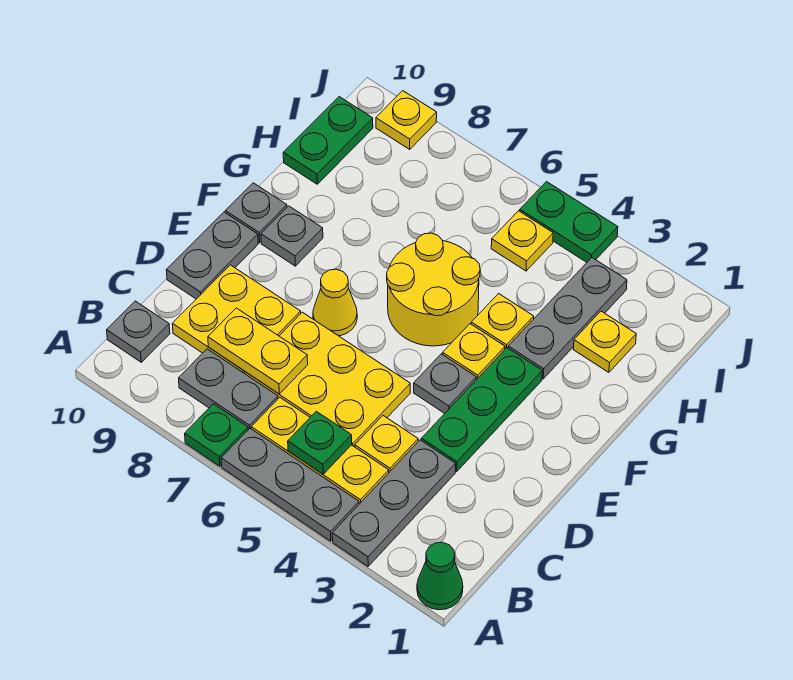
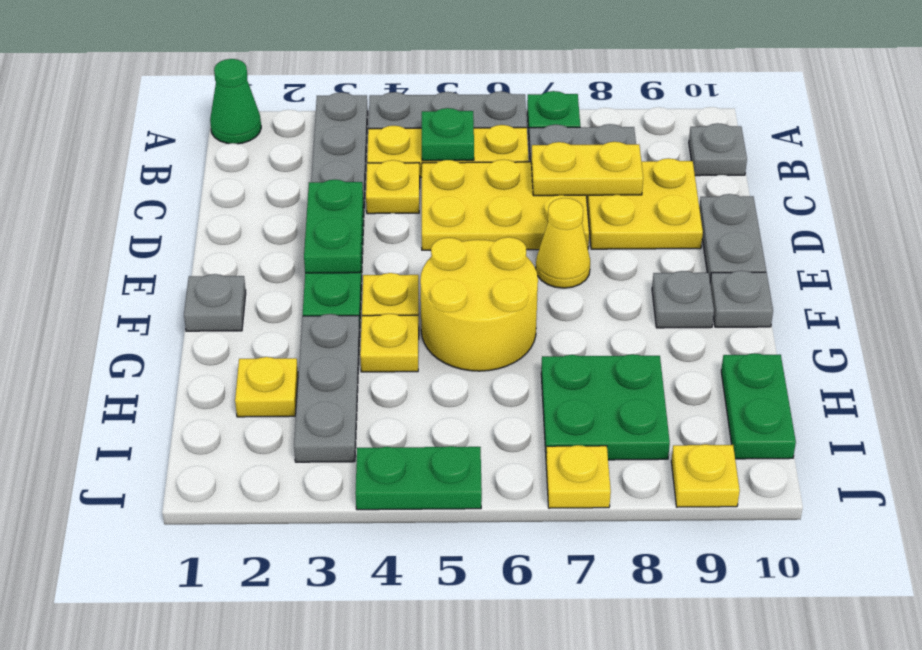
none -> green 1x2 plate [304,179,363,273]
grey 1x1 plate [414,354,476,413] -> grey 1x1 plate moved to [184,274,246,331]
none -> green 2x2 plate [541,354,670,460]
yellow 1x1 plate [491,211,553,271] -> yellow 1x1 plate moved to [546,445,611,508]

